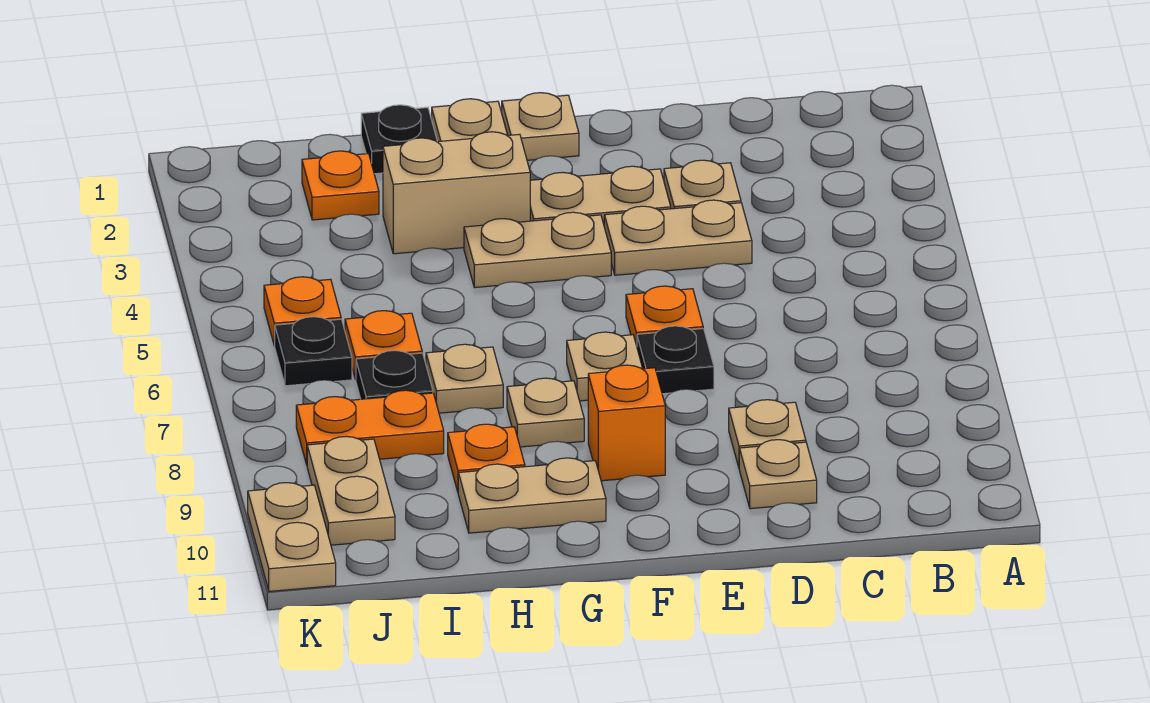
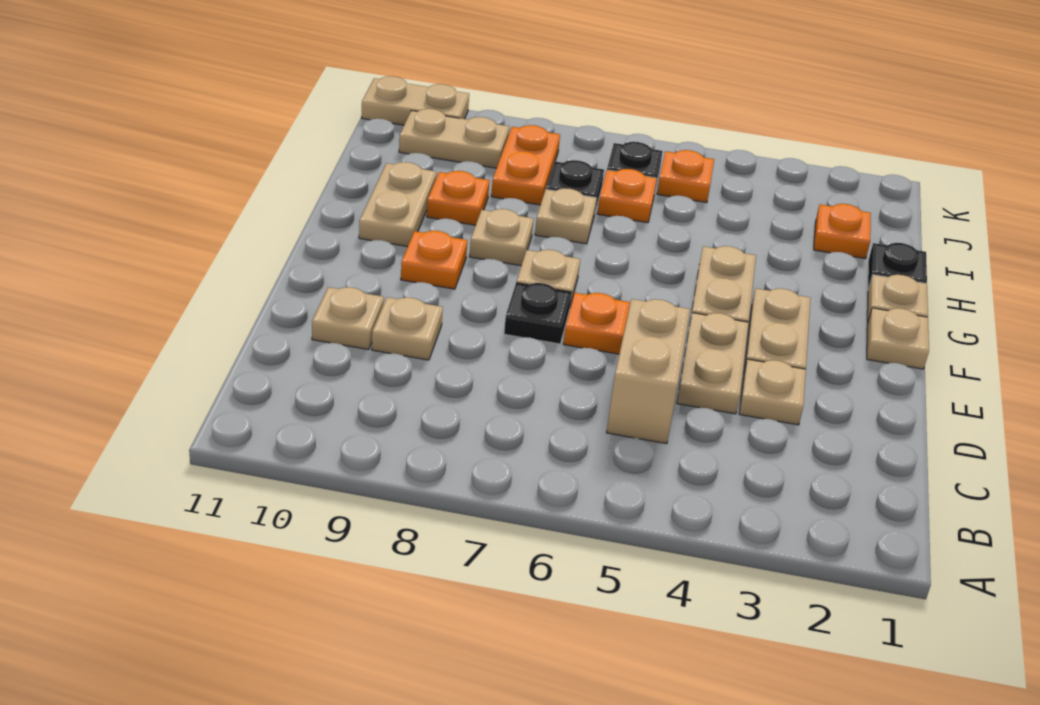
orange 1x1 brick [588,365,665,481] -> orange 1x1 plate [401,231,467,289]
tan 1x2 brick [383,132,530,254] -> tan 1x2 brick moved to [606,299,690,444]

